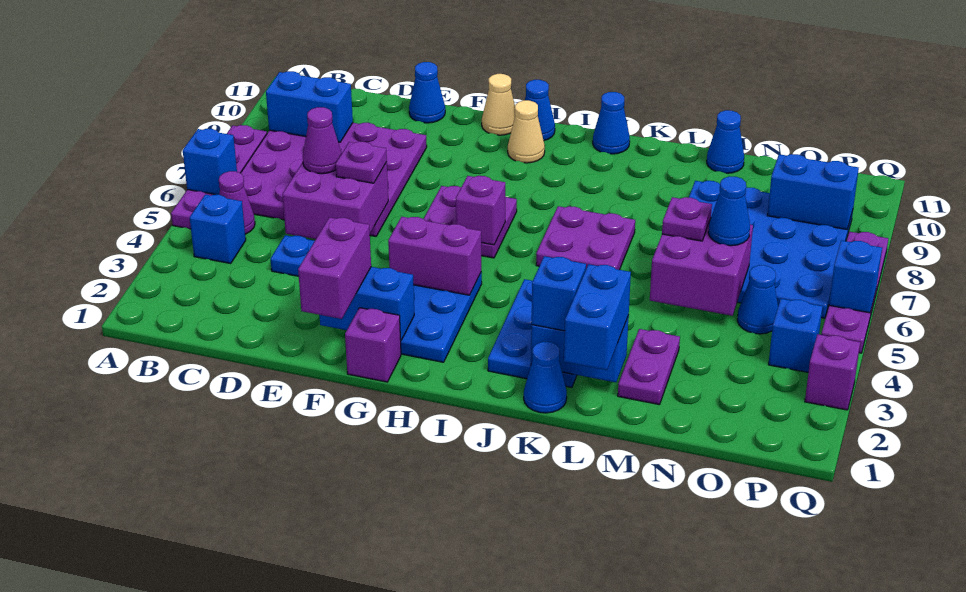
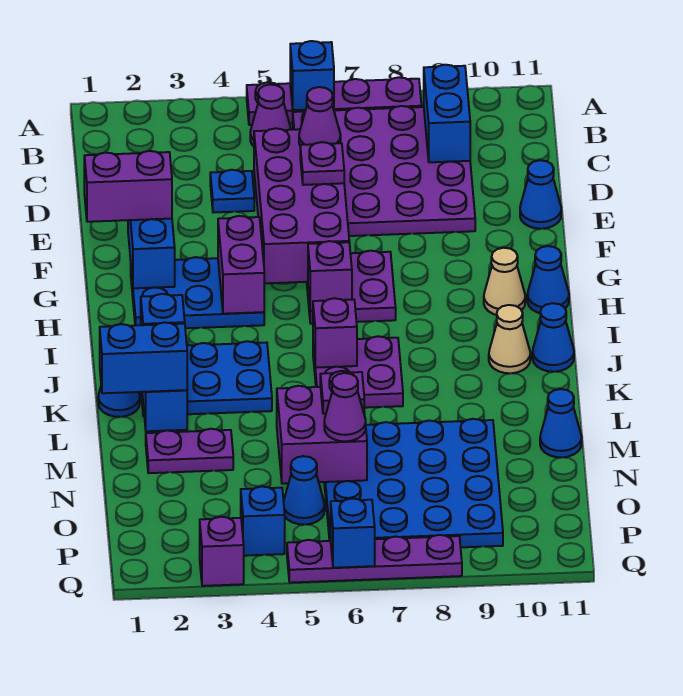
blue 1x1 brick [190,195,246,263] -> none
purple 2x2 brick [282,162,388,239] -> purple 2x4 brick [254,128,349,283]
purple 1x1 brick [345,308,401,382] -> purple 1x1 brick moved to [313,298,357,368]
tan 1x1 cone [482,74,515,135] -> tan 1x1 cone moved to [489,305,530,373]
blue 1x1 cone [708,176,750,246] -> purple 1x1 cone [324,373,366,441]
blue 1x2 brick [767,154,859,229] -> none

